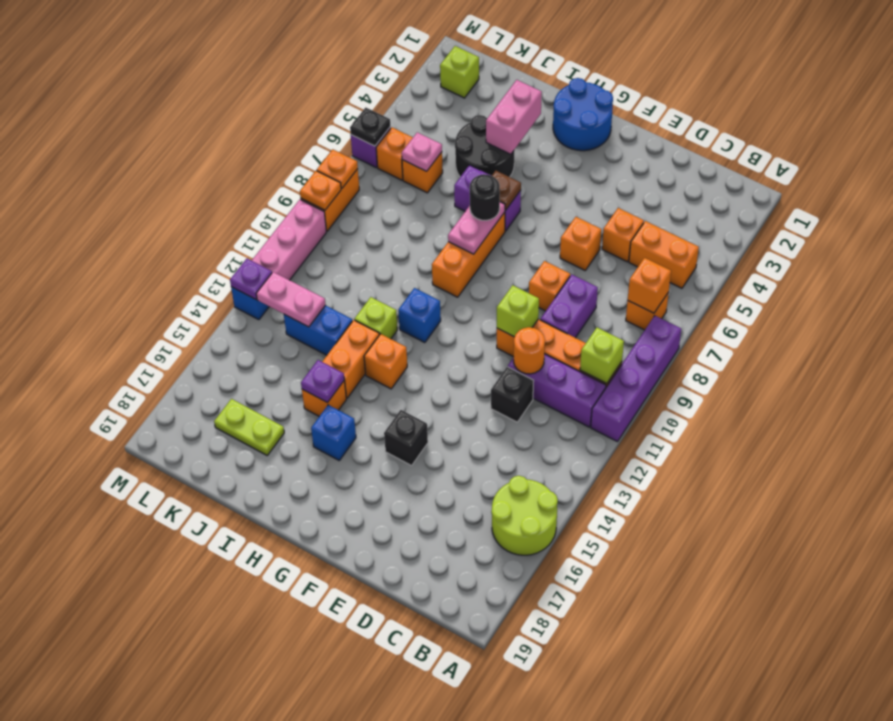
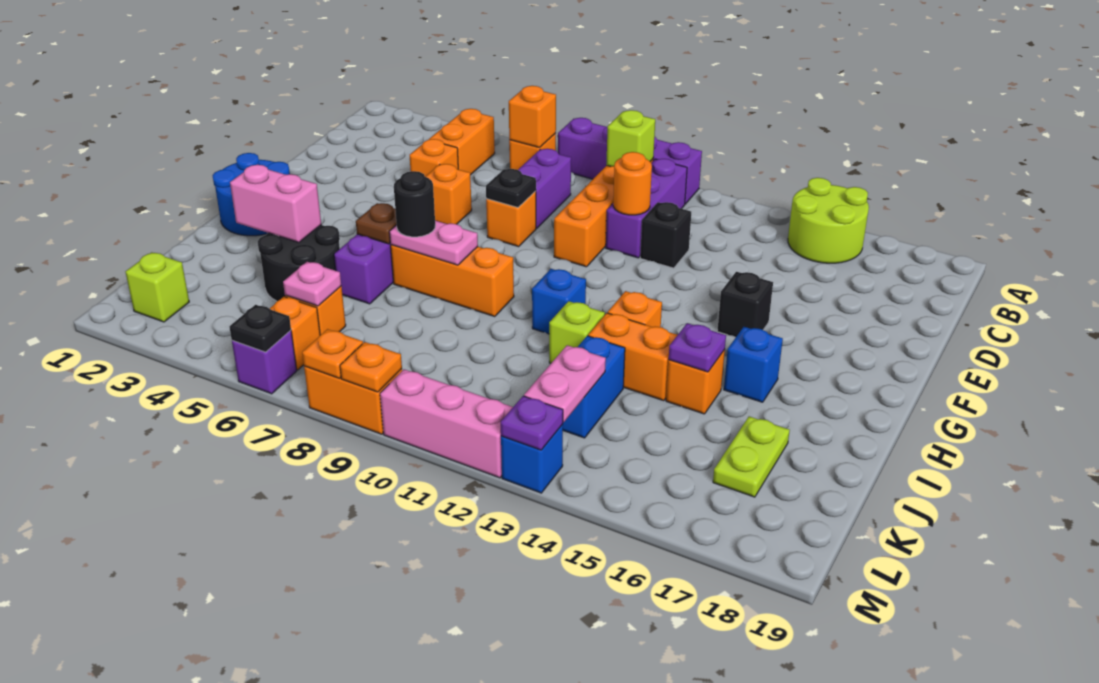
purple 1x2 brick [540,275,598,338] -> purple 1x2 brick turned to [518,149,571,228]
none -> black 1x1 plate [486,169,536,207]
lime 1x1 brick [497,285,539,337] -> none

